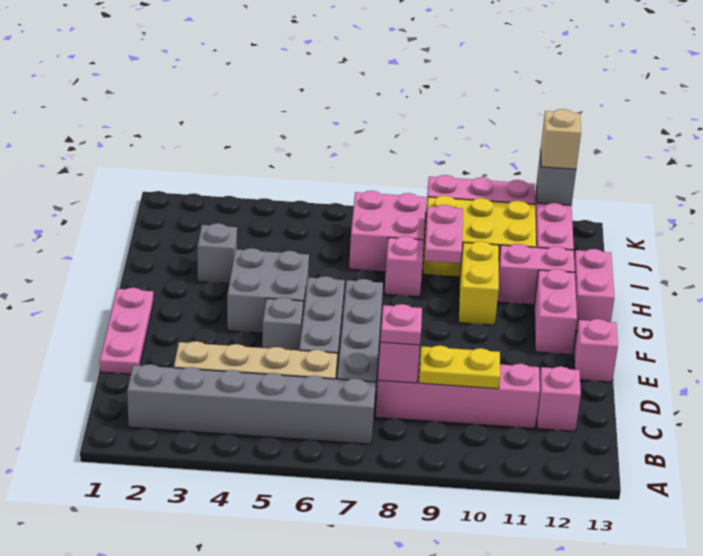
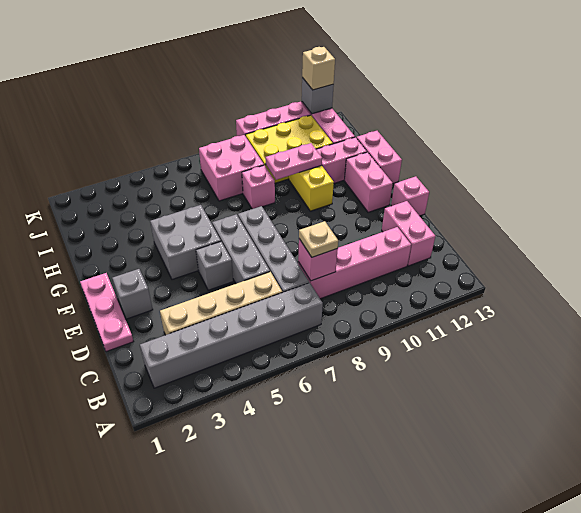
pink 1x1 plate [381,304,422,345] -> tan 1x1 plate [299,221,338,257]
yellow 1x2 plate [419,345,500,389] -> none
pink 1x1 brick [537,366,581,431] -> pink 1x2 brick [382,201,435,266]
grey 1x1 brick [198,223,237,284] -> grey 1x1 brick moved to [112,269,153,319]
pink 1x2 plate [425,205,463,263] -> pink 1x2 plate turned to [266,143,322,180]

